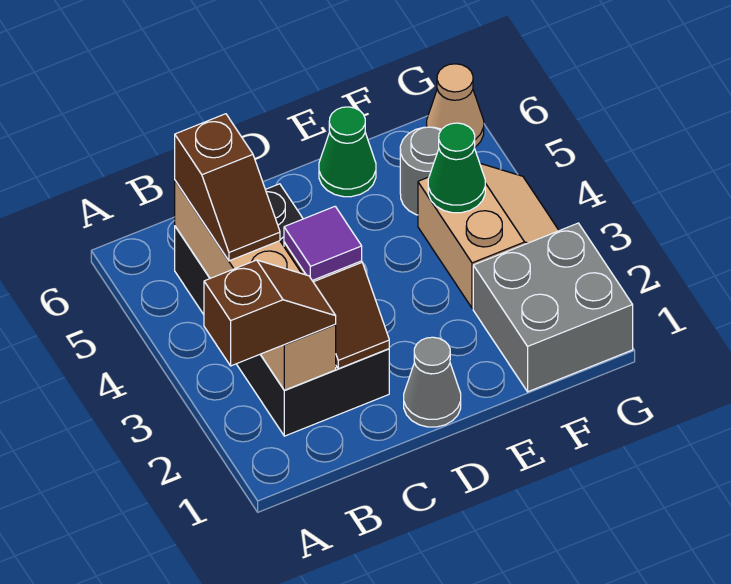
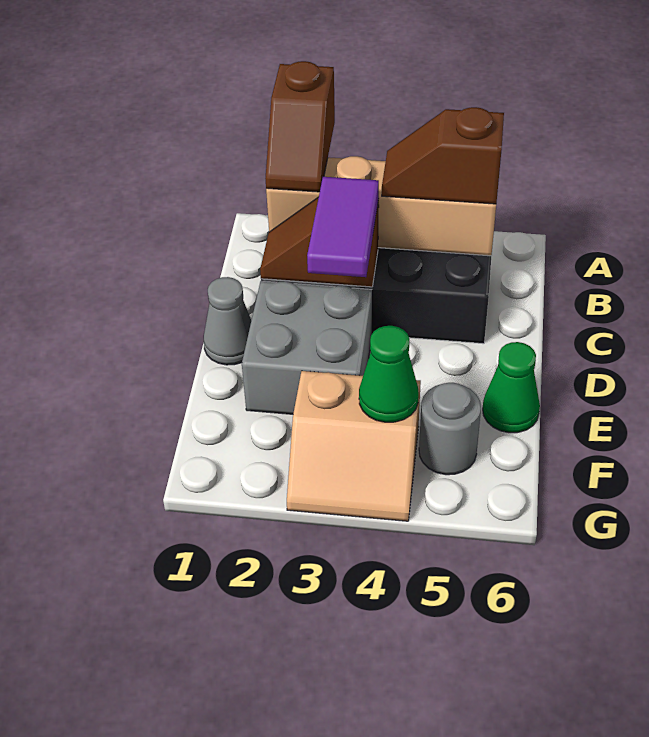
purple 1x1 tile [284,207,362,280] -> purple 1x2 tile [307,177,379,277]
grey 2x2 brick [473,223,633,392] -> grey 2x2 brick moved to [242,281,372,414]
tan 1x1 cone [427,64,484,147] -> none

